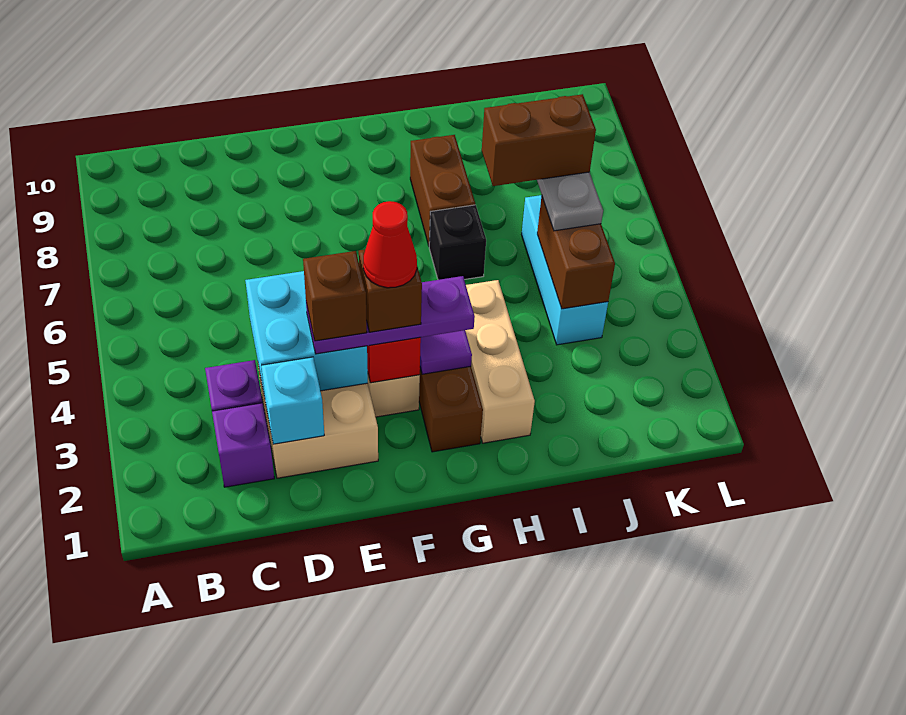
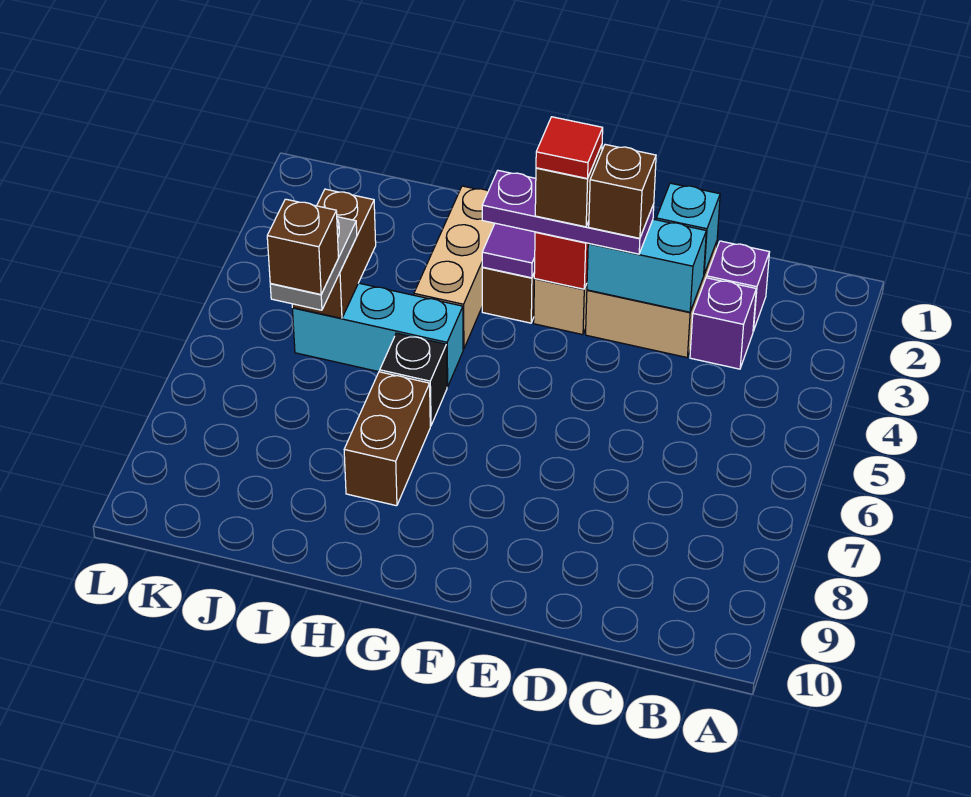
cyan 2x2 brick [245,271,368,397] -> cyan 1x2 brick [587,219,706,312]
red 1x1 cone [363,201,417,288] -> red 1x1 tile [536,117,603,179]
brown 1x2 brick [482,94,596,186] -> brown 1x1 brick [267,199,338,294]
cyan 1x3 brick [522,195,608,345] -> cyan 1x3 brick turned to [292,283,463,387]

